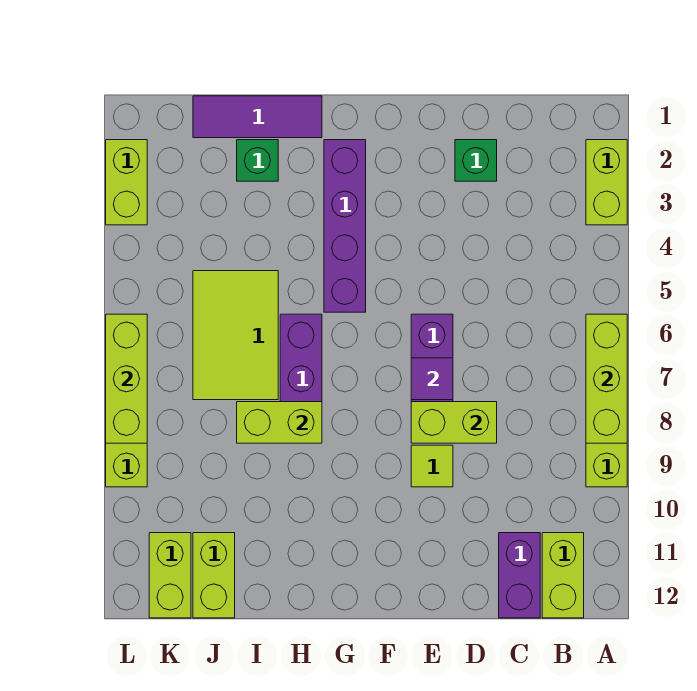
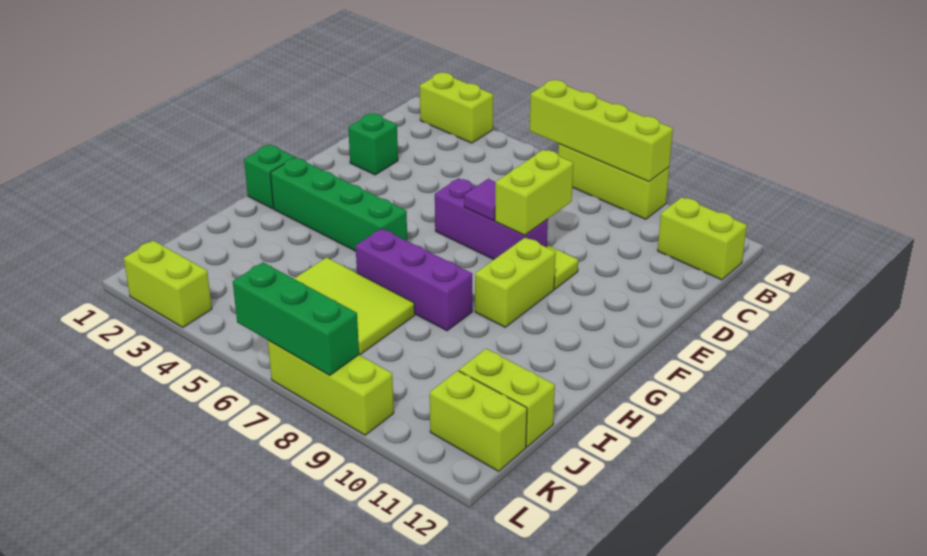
lime 1x3 brick [586,314,627,443] -> lime 1x4 brick [530,80,673,181]
purple 1x2 brick [499,533,540,618] -> none
purple 1x4 brick [324,140,366,312] -> green 1x4 brick [270,158,407,251]
purple 1x3 tile [193,96,322,138] -> none
lime 1x2 brick [237,402,322,443] -> lime 1x2 brick moved to [475,237,556,327]
green 1x1 brick [237,140,278,181] -> green 1x1 brick moved to [244,145,295,209]
lime 1x3 brick [106,314,147,443] -> green 1x3 brick [233,262,359,375]

